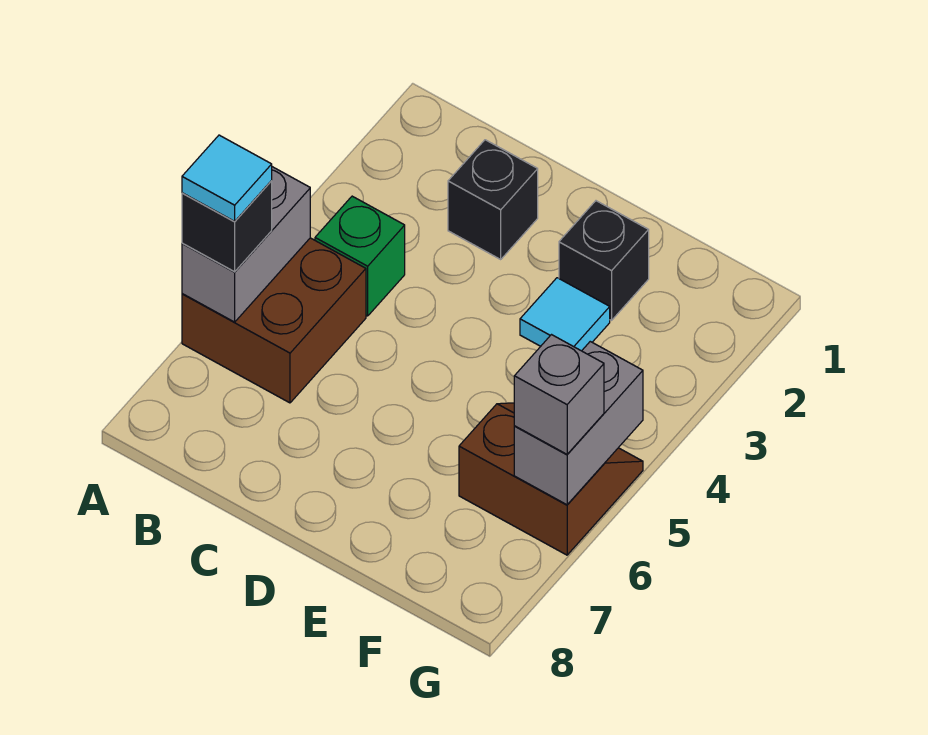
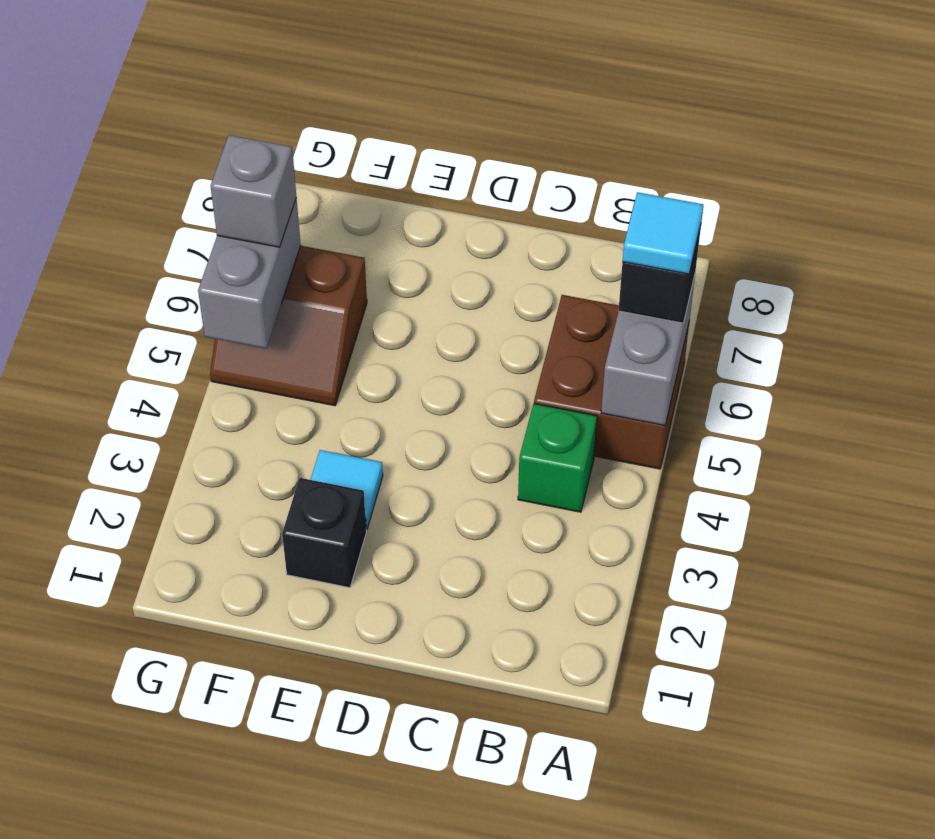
black 1x1 brick [448,140,538,259] -> none

